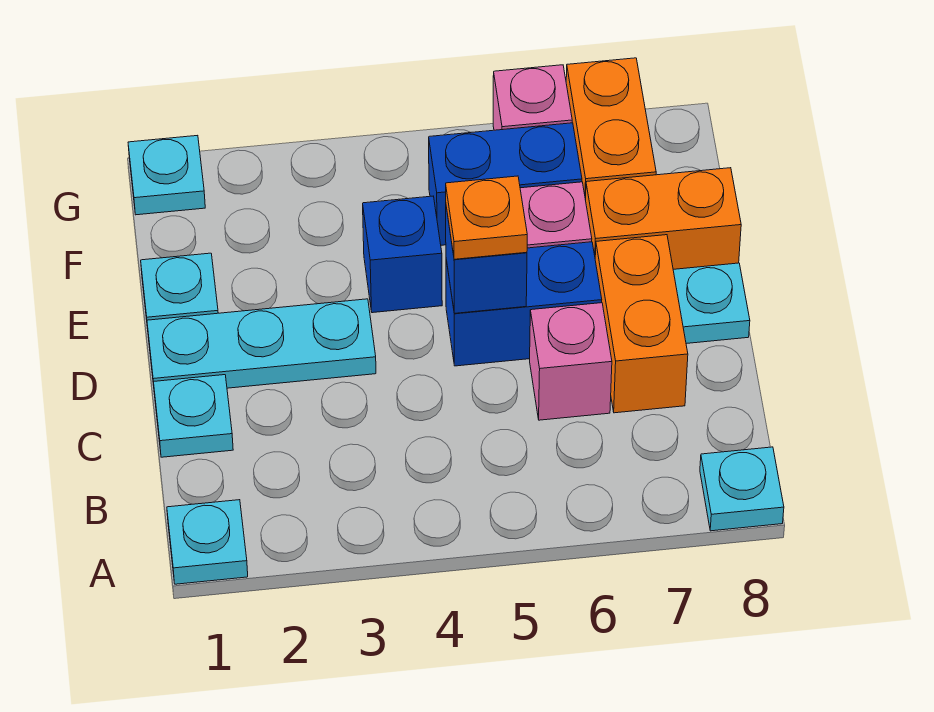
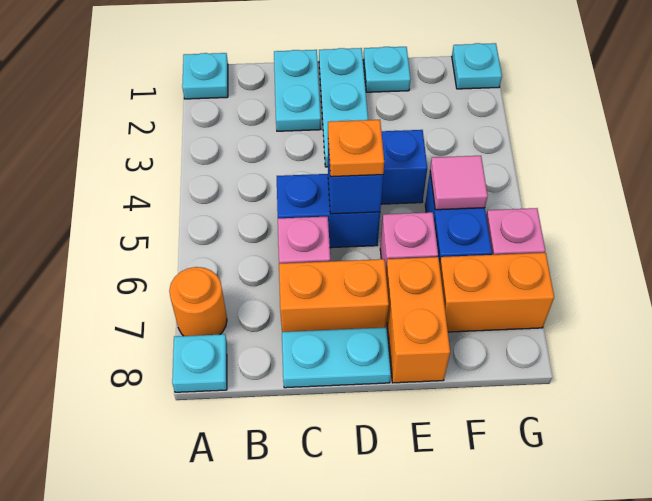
none -> orange 1x1 round brick [169,267,227,336]
cyan 1x1 plate [154,375,233,457] -> cyan 1x2 plate [274,50,321,131]
blue 1x2 brick [446,242,602,366] -> blue 1x2 brick turned to [277,174,380,248]
cyan 1x1 plate [673,263,750,344] -> cyan 1x2 plate [282,327,391,388]
none -> pink 1x1 tile [430,156,488,210]

